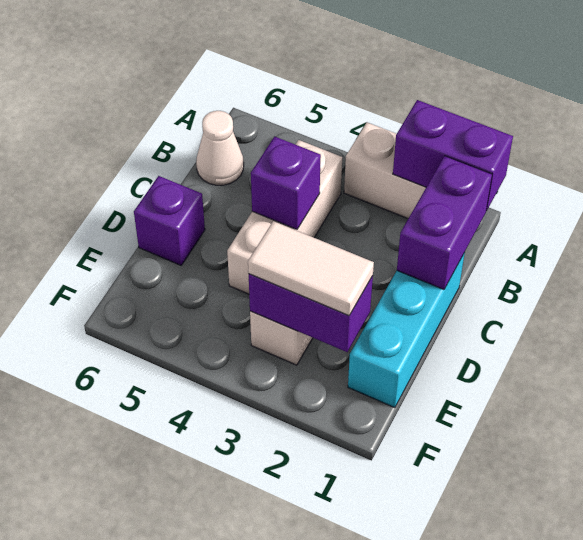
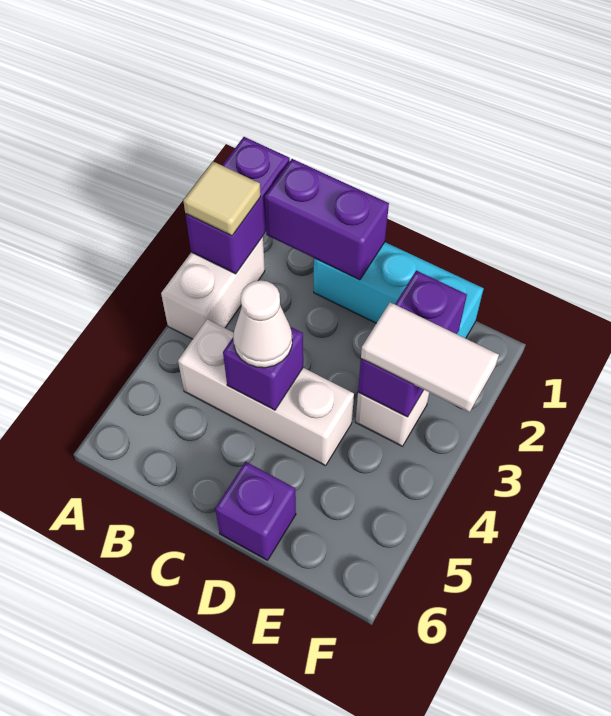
none -> tan 1x1 tile [183,162,261,236]
white 1x1 cone [196,111,244,185] -> white 1x1 cone moved to [233,280,292,368]
white 1x2 tile [248,221,374,315] -> white 1x2 tile turned to [361,302,499,412]

